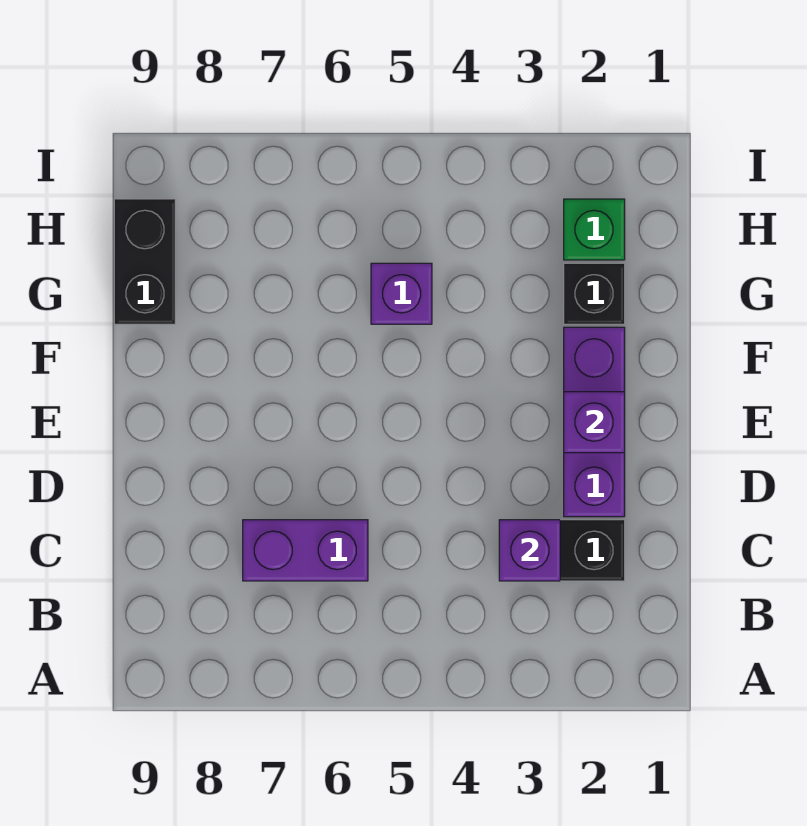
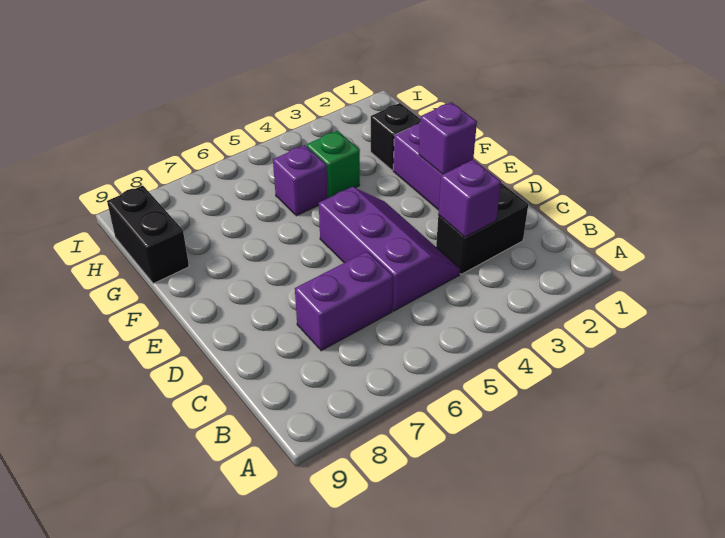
none -> purple 2x3 slope [319,187,460,311]
green 1x1 brick [564,199,625,260] -> green 1x1 brick moved to [307,131,360,198]

